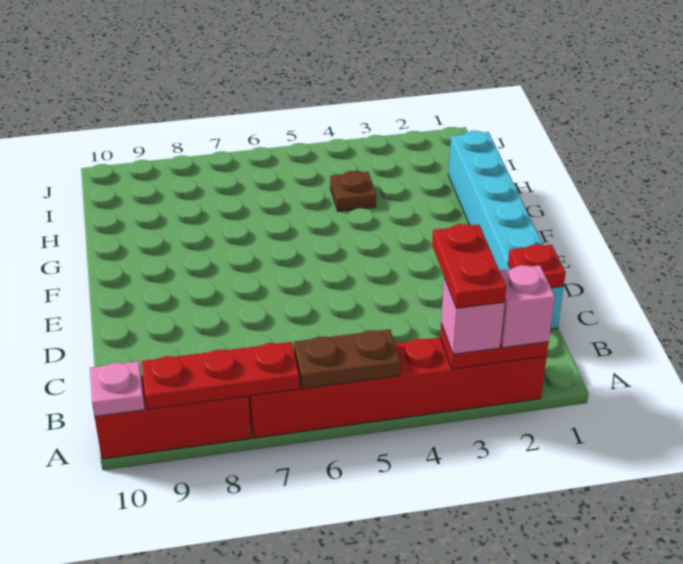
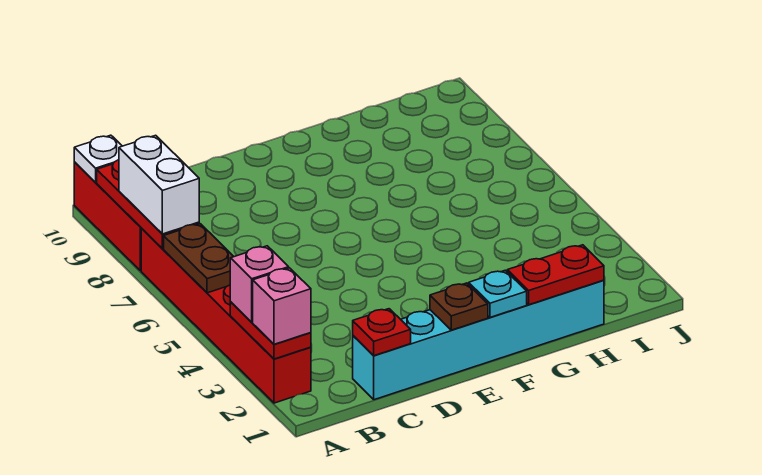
red 1x2 plate [432,224,506,308] -> red 1x2 plate moved to [507,245,604,305]
none -> white 1x2 brick [119,135,199,234]
pink 1x1 plate [90,361,145,416] -> white 1x1 plate [74,135,122,182]
none -> cyan 1x1 plate [469,270,527,317]
brown 1x1 plate [330,171,376,212] -> brown 1x1 plate moved to [430,283,488,330]

